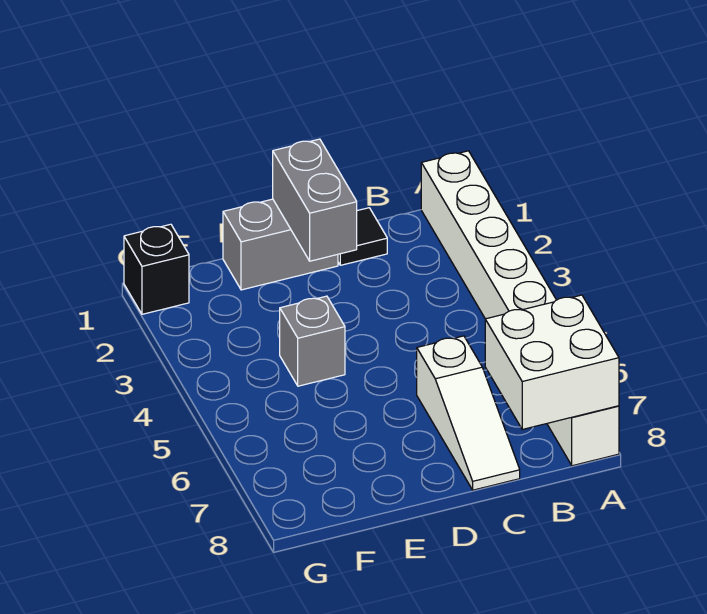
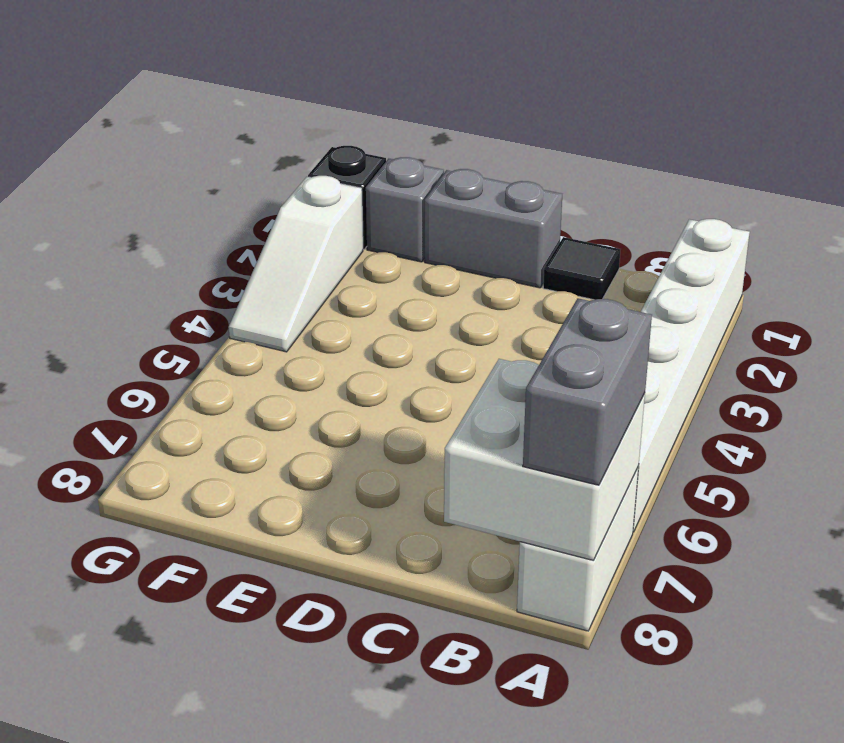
white 1x3 slope [417,336,520,490] -> white 1x3 slope moved to [229,176,363,352]
grey 1x2 brick [273,139,357,261] -> grey 1x2 brick moved to [523,298,652,485]
grey 1x1 brick [280,296,345,386] -> grey 1x1 brick moved to [366,157,444,262]

